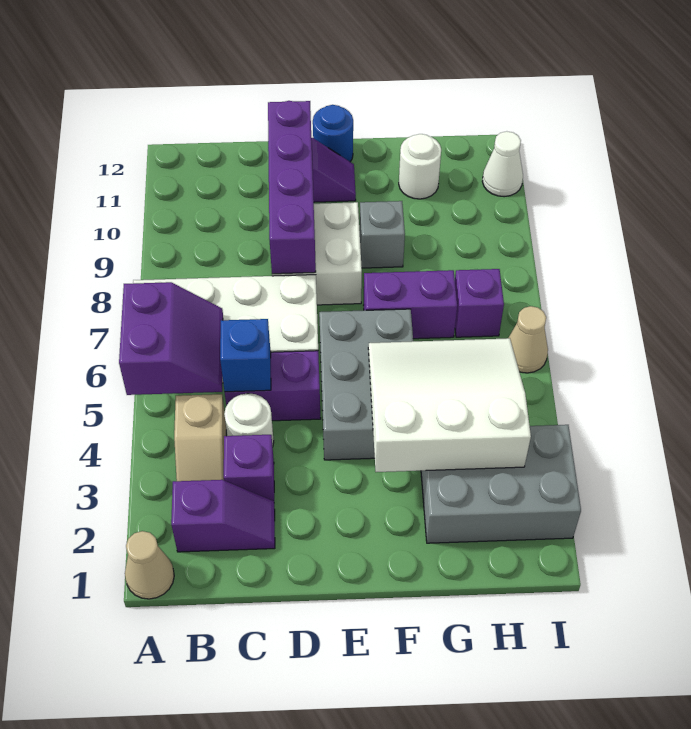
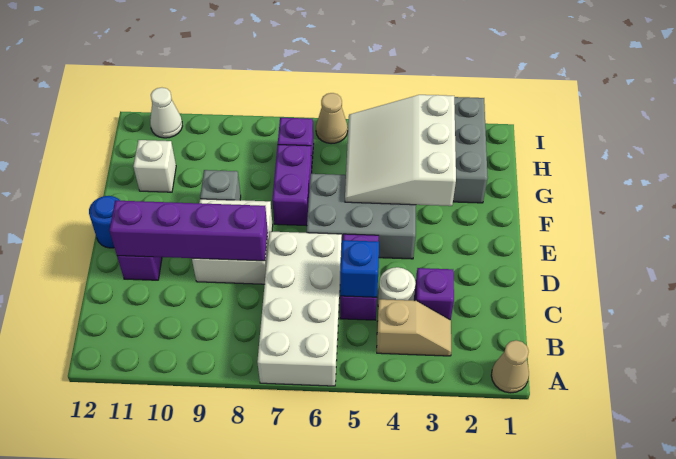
purple 2x2 slope [119,282,223,395] -> none
purple 1x2 slope [171,480,275,552] -> none
white 1x1 round brick [399,134,441,199] -> white 1x1 brick [133,140,176,192]

